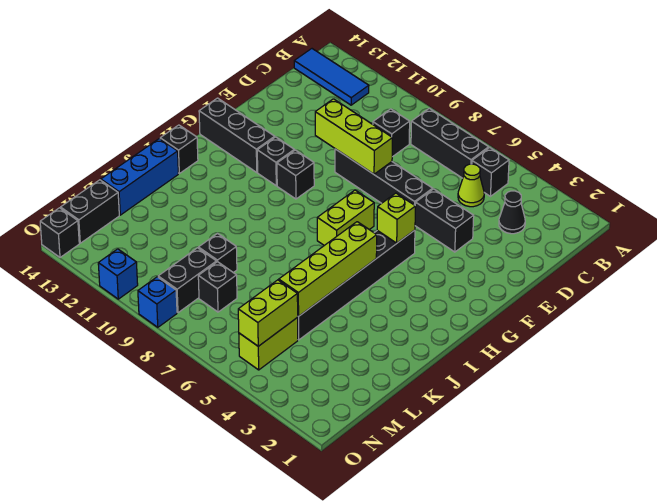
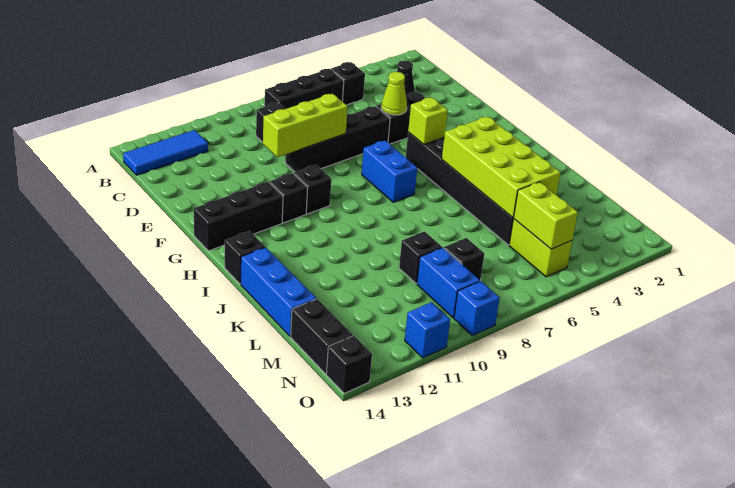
lime 1x1 cone [458,164,484,207] -> lime 1x1 cone moved to [381,72,407,115]
lime 1x2 brick [317,190,374,245] -> blue 1x2 brick [362,140,417,202]
lime 1x4 brick [279,222,377,316] -> lime 2x4 brick [442,116,561,218]
black 1x2 brick [158,248,217,313] -> blue 1x2 brick [417,248,480,318]

